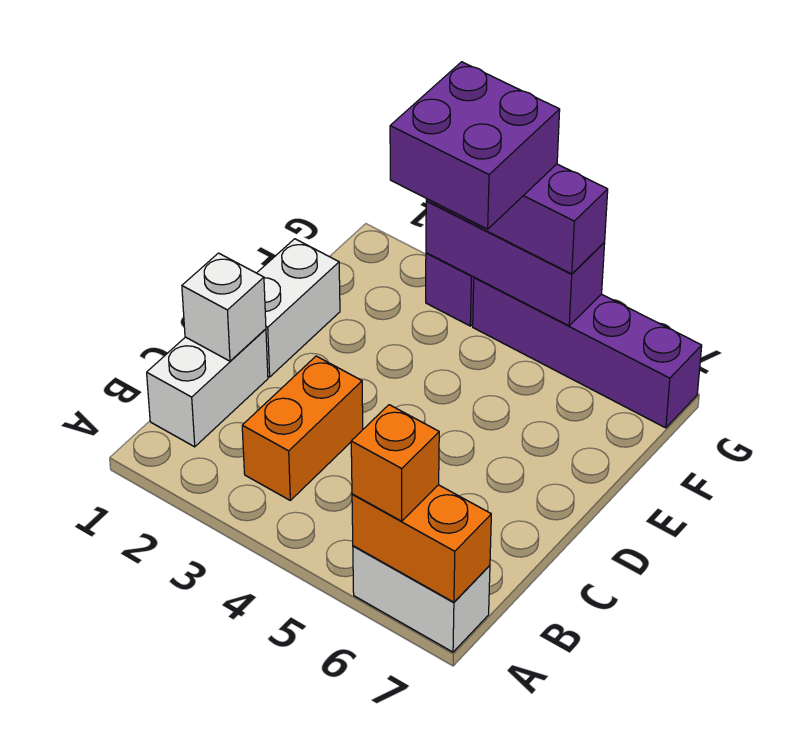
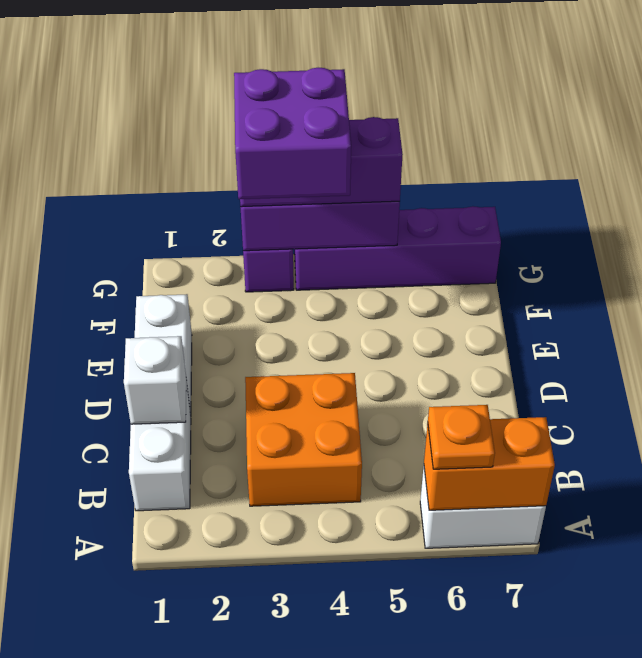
orange 1x1 brick [351,405,439,521] -> orange 1x1 plate [428,405,495,469]
orange 1x2 brick [242,356,363,500] -> orange 2x2 brick [245,373,362,506]

